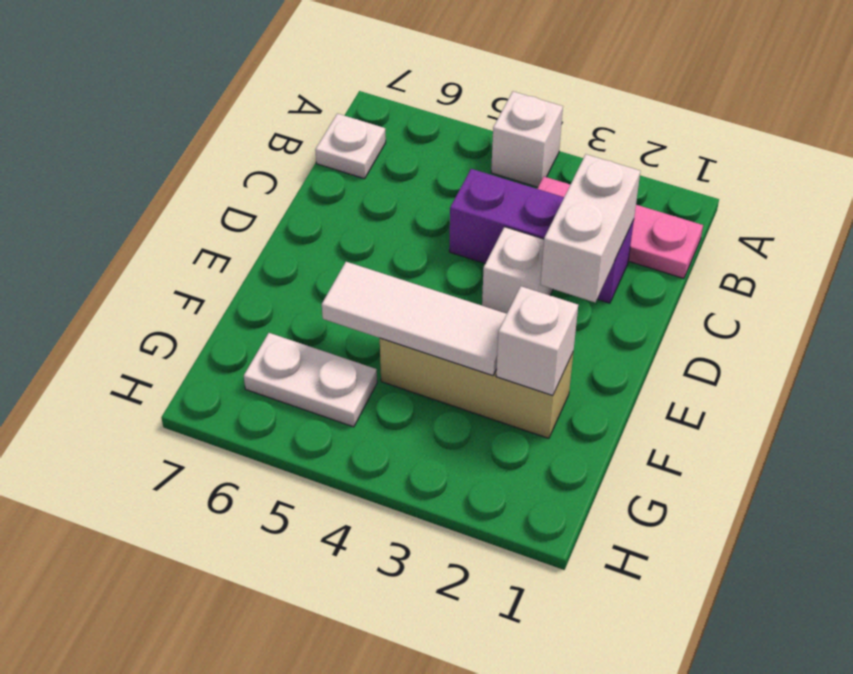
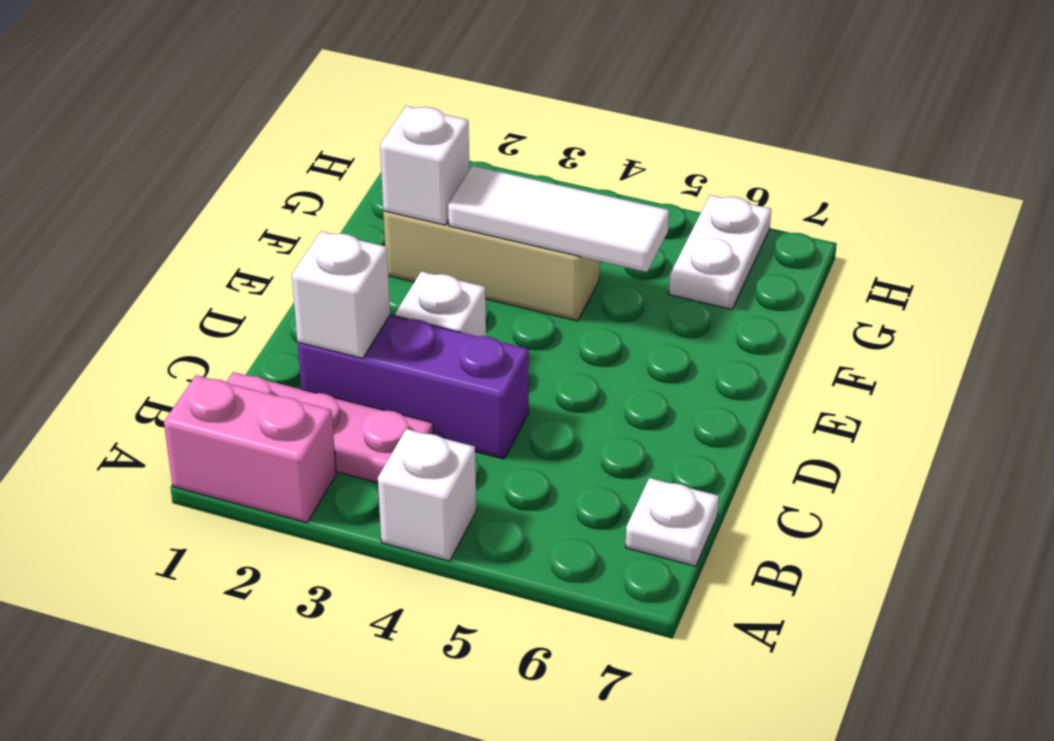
none -> pink 1x2 brick [164,375,336,523]
white 1x2 brick [541,154,640,302] -> white 1x1 brick [292,231,390,358]
white 1x2 plate [244,333,377,427] -> white 1x2 plate turned to [669,195,771,309]

